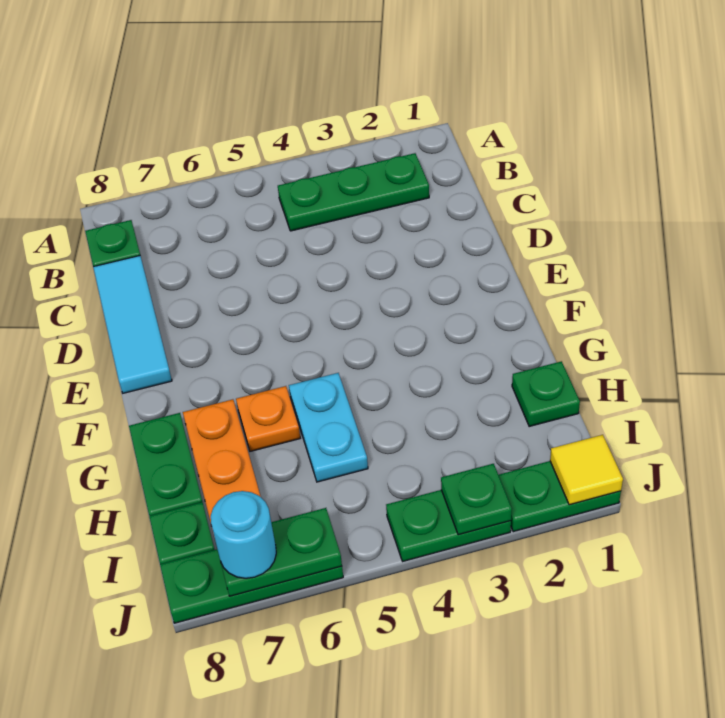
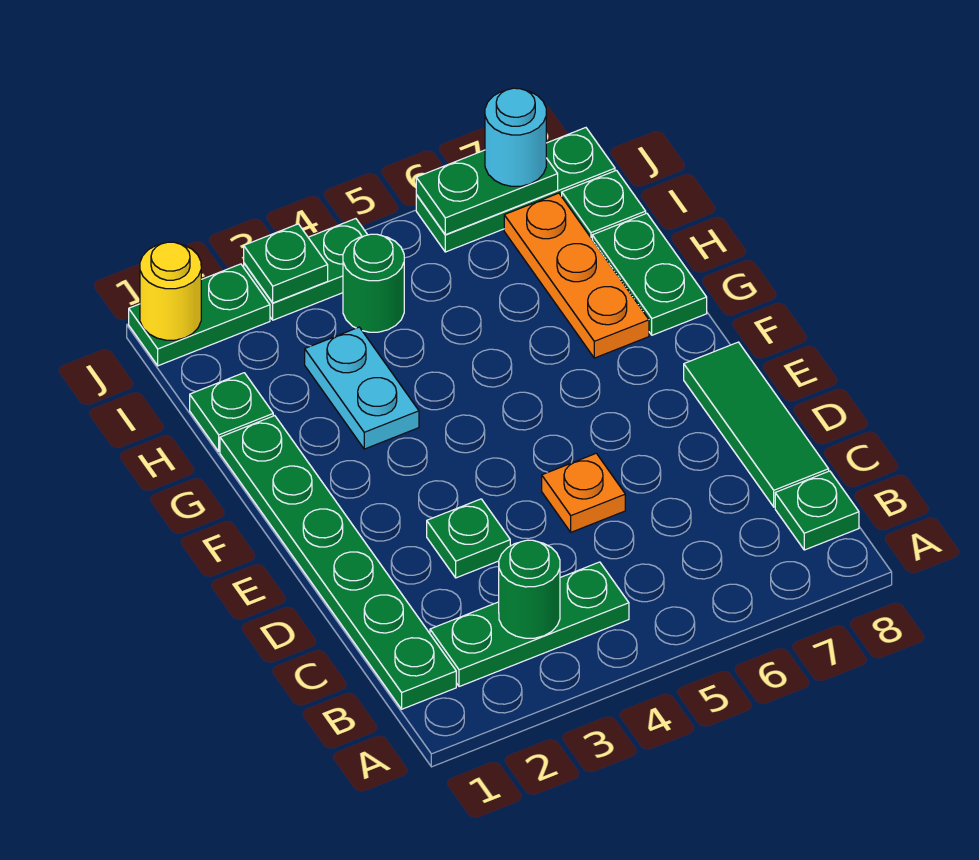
none -> green 1x6 plate [220,416,456,709]
none -> green 1x1 round brick [499,540,560,638]
cyan 1x3 tile [93,256,172,393] -> green 1x3 tile [684,342,829,507]
none -> green 1x1 plate [427,499,510,578]
cyan 1x2 plate [289,373,368,482] -> cyan 1x2 plate moved to [305,327,419,449]
orange 1x1 plate [236,386,300,451] -> orange 1x1 plate moved to [542,453,625,532]
none -> green 1x1 round brick [343,234,404,332]
yellow 1x1 tile [550,435,623,505] -> yellow 1x1 round brick [140,242,201,340]

